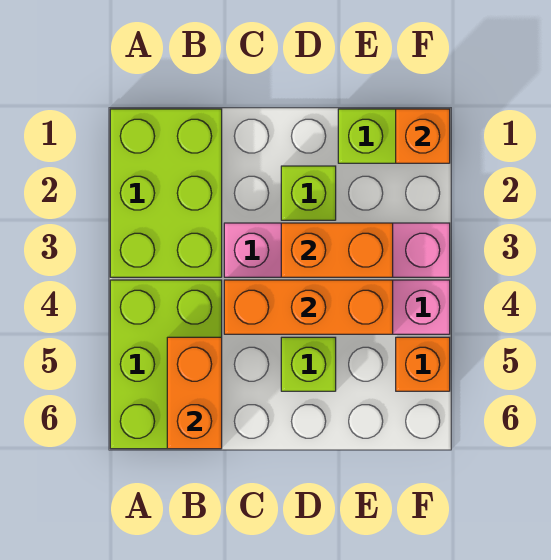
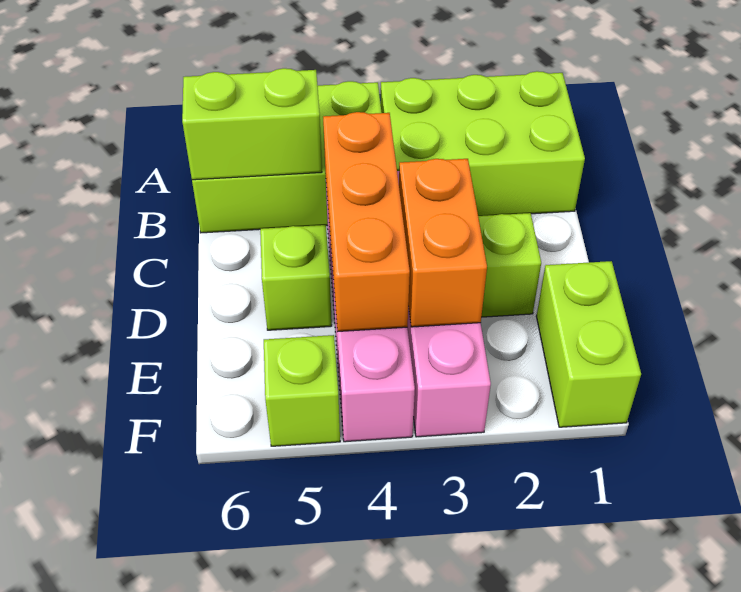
orange 1x2 brick [167,337,222,449] -> lime 1x2 brick [182,68,322,180]
orange 1x1 brick [396,109,450,163] -> none
orange 1x1 brick [396,337,450,391] -> lime 1x1 brick [264,335,340,446]

